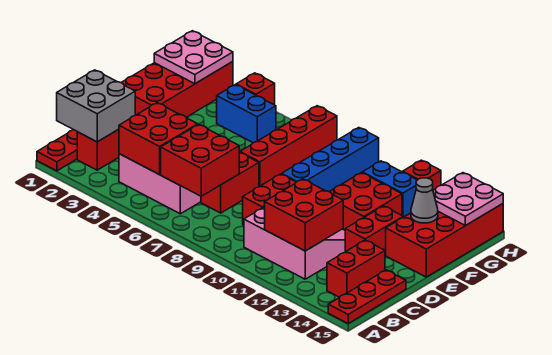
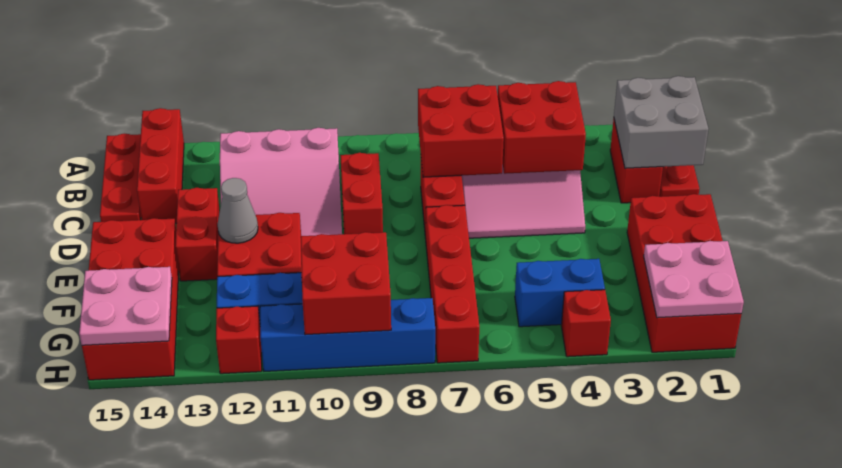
red 2x2 brick [265,179,343,251] -> red 2x2 brick moved to [301,232,391,335]
red 1x2 brick [327,240,385,297] -> red 1x3 brick [137,108,184,223]
blue 1x4 brick [282,128,379,192] -> blue 1x4 brick turned to [260,298,435,371]
grey 1x1 cone [411,178,438,223] -> grey 1x1 cone moved to [218,178,258,243]

